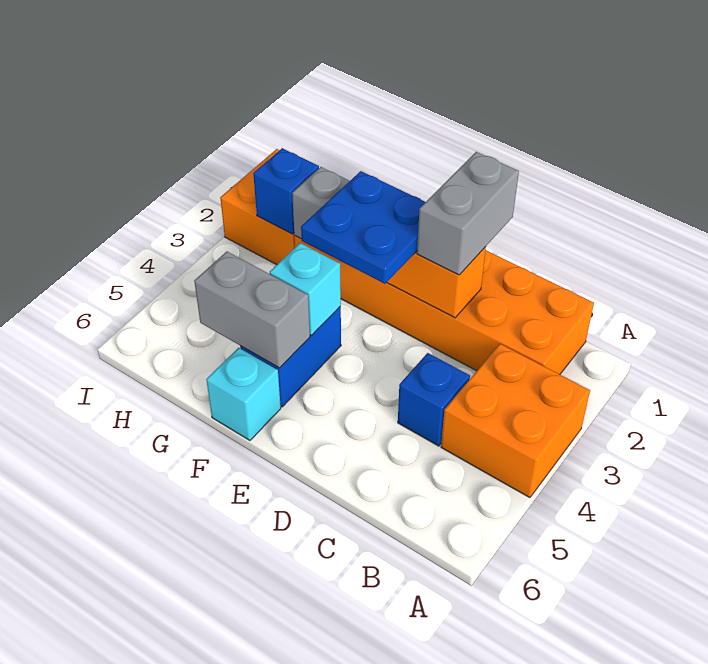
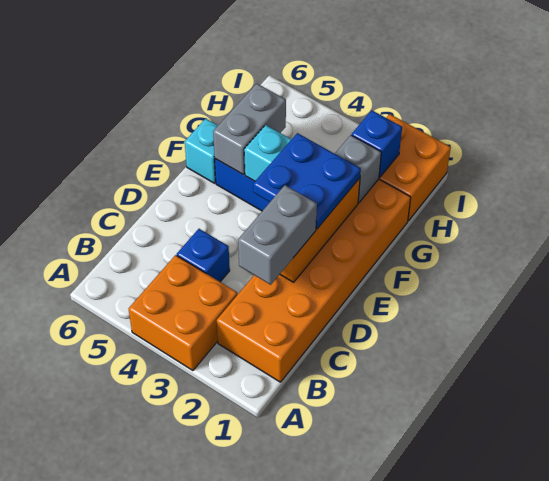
grey 1x2 brick [417,152,519,275] -> grey 1x2 brick turned to [238,185,317,285]

